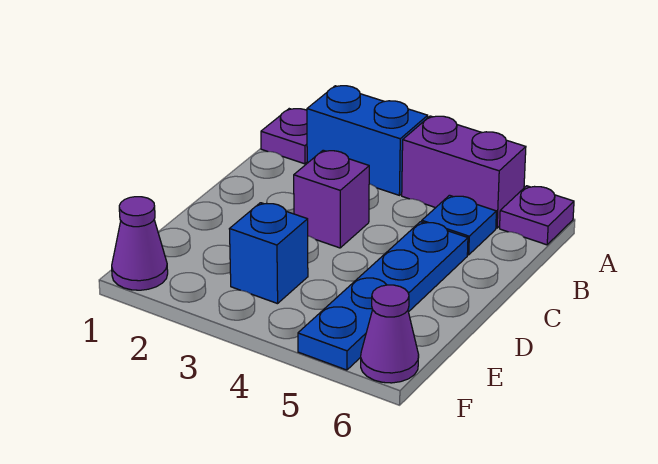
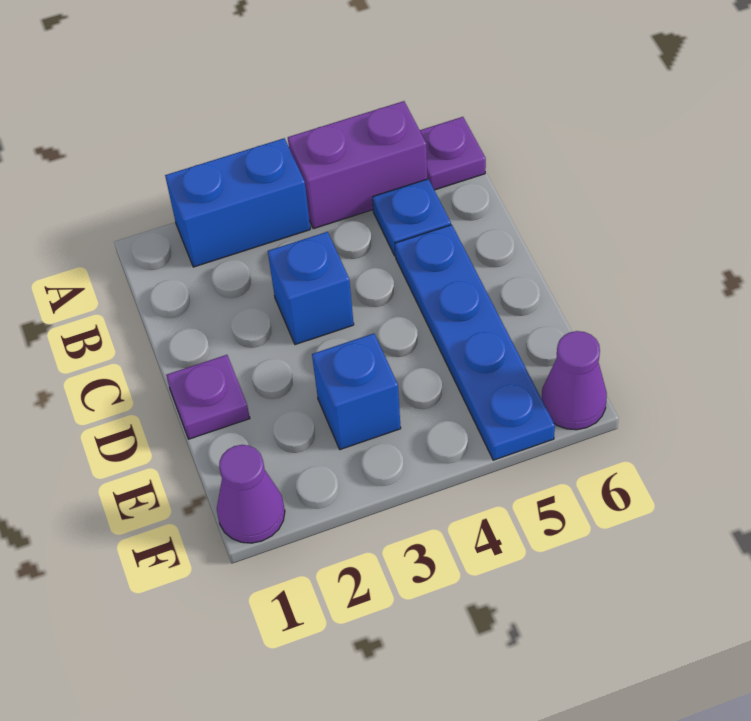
purple 1x1 plate [261,109,307,164] -> purple 1x1 plate moved to [166,355,250,439]
purple 1x1 brick [294,150,369,248] -> blue 1x1 brick [268,232,354,345]

